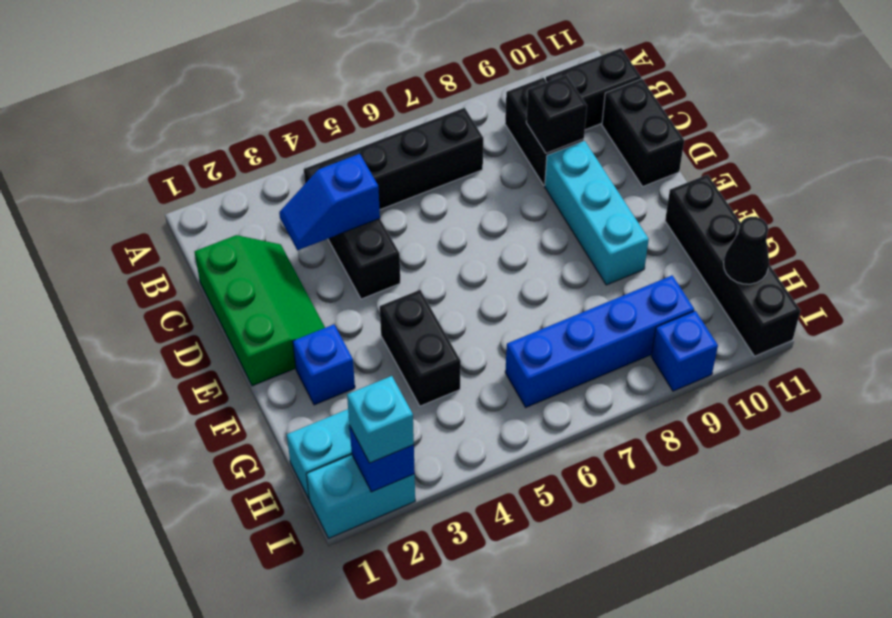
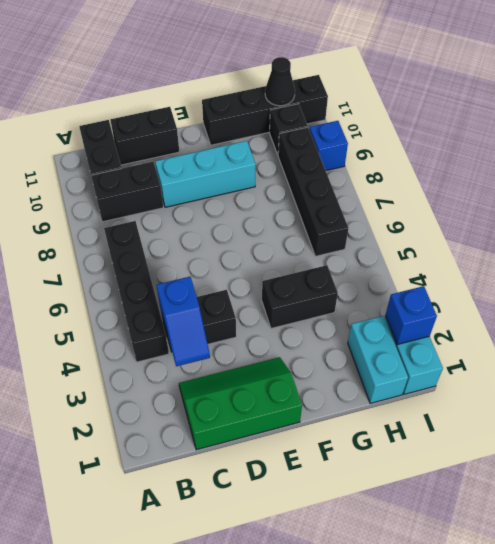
black 1x1 brick [526,75,587,153] -> black 1x1 brick moved to [270,104,308,155]
blue 1x1 brick [293,324,355,405] -> none
blue 1x4 brick [505,275,694,407] -> black 1x4 brick [278,127,348,256]
cyan 1x1 brick [347,376,414,463] -> none

